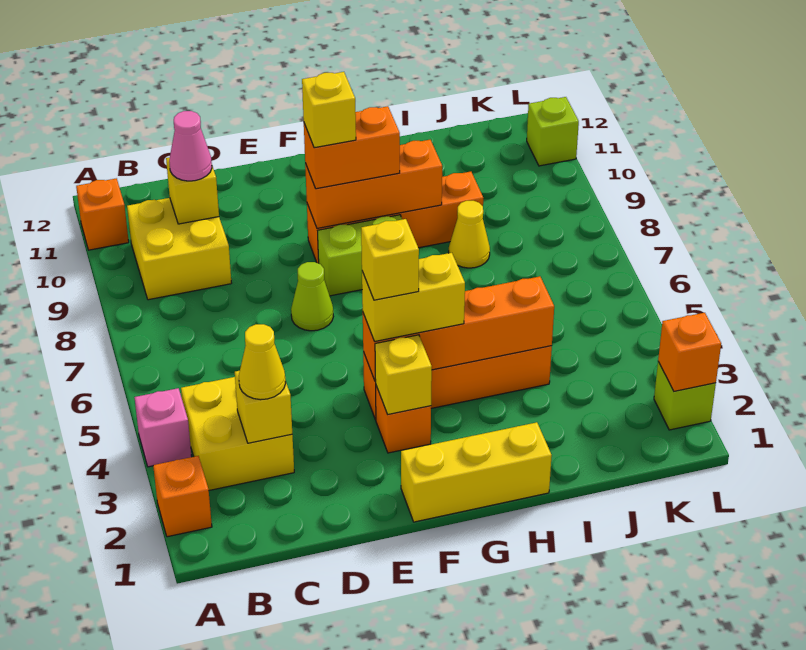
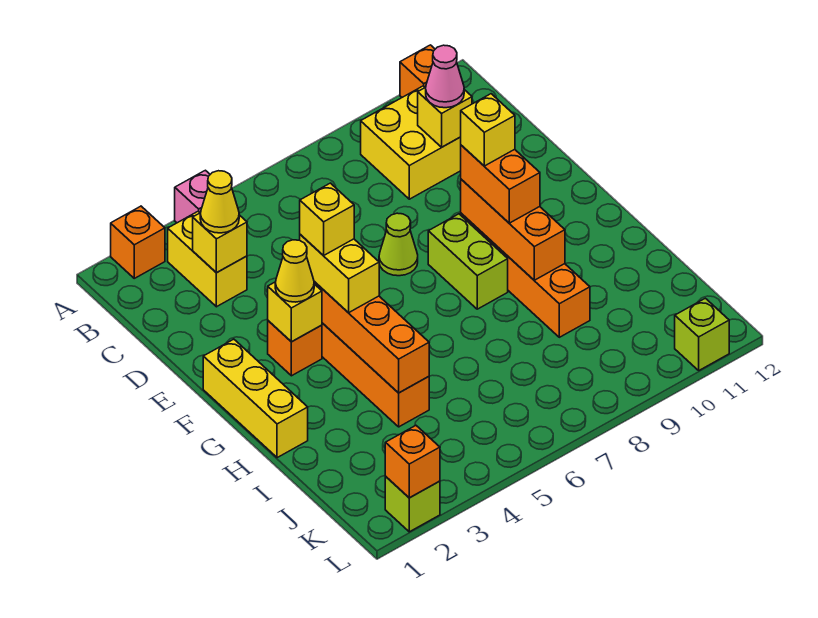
yellow 2x2 brick [181,377,294,490] -> yellow 1x2 brick [168,211,247,307]
yellow 1x1 cone [449,201,490,268] -> yellow 1x1 cone moved to [275,240,314,302]

